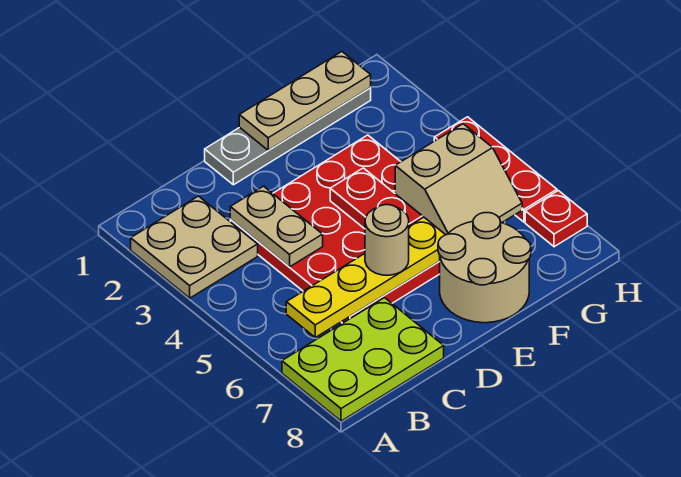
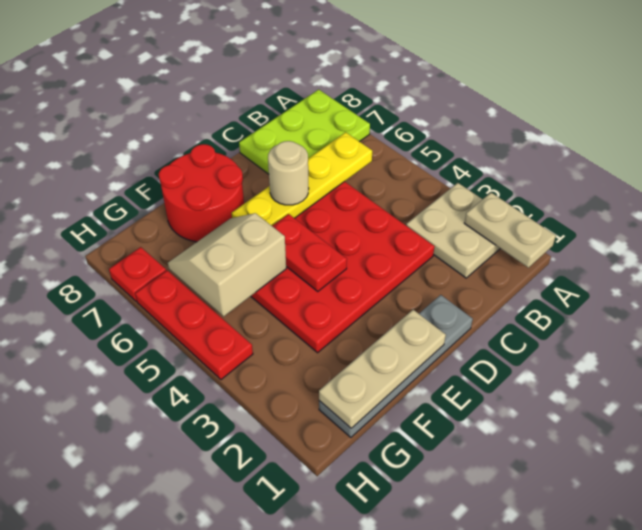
tan 1x2 plate [230,186,323,267] -> tan 1x2 plate moved to [464,193,556,268]
tan 2x2 round brick [438,213,531,323] -> red 2x2 round brick [159,144,244,242]

